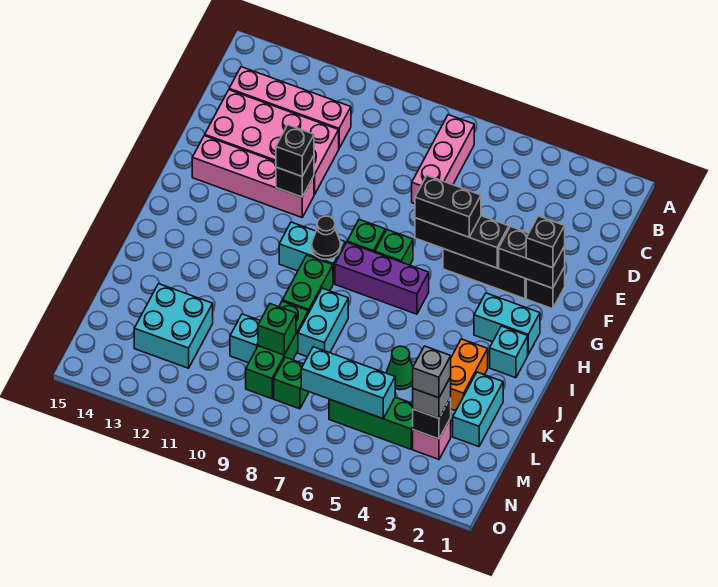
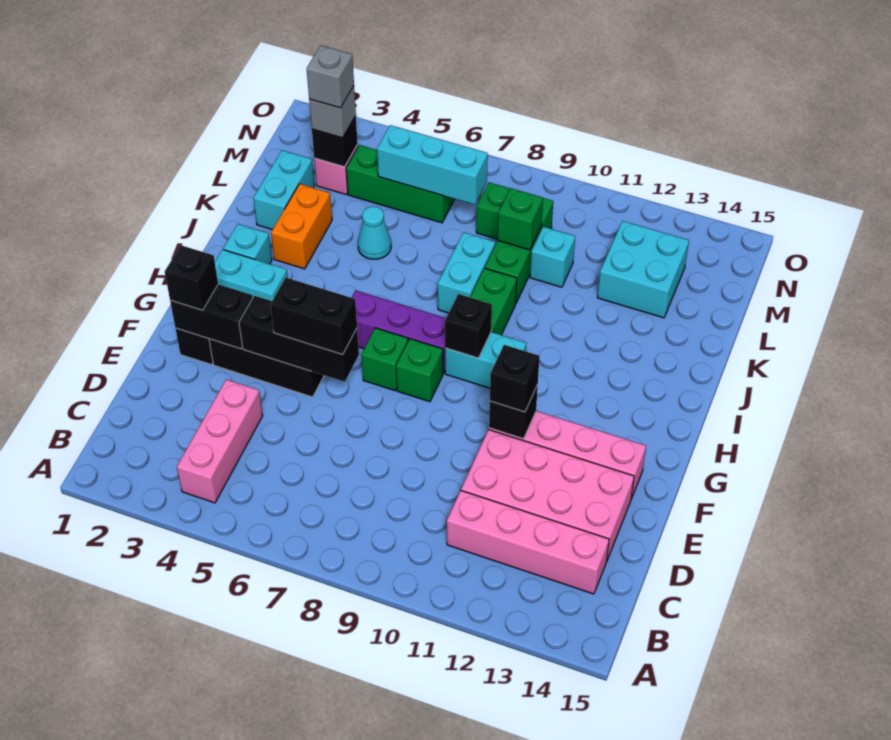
pink 1x3 brick [412,115,474,204] -> pink 1x3 brick moved to [177,379,263,503]
black 1x1 cone [312,216,341,260] -> black 1x1 brick [445,294,492,358]
green 1x1 cone [386,346,413,390] -> cyan 1x1 cone [358,206,391,259]

